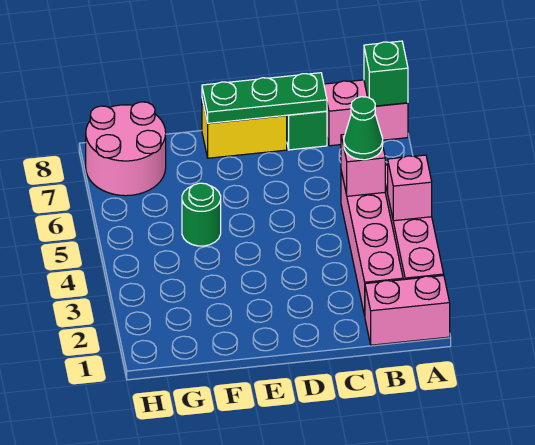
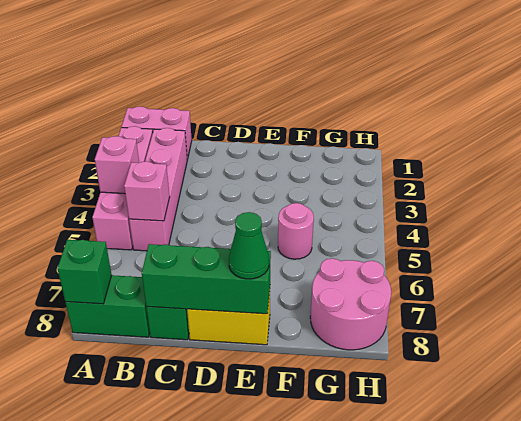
pink 1x2 brick [324,80,408,146] -> green 1x2 brick [65,275,150,337]
green 1x1 cone [344,97,383,160] -> green 1x1 cone moved to [229,212,269,279]
green 1x3 plate [202,73,327,123] -> green 1x3 brick [142,244,271,314]
green 1x1 round brick [182,183,221,246] -> pink 1x1 round brick [278,203,314,259]

